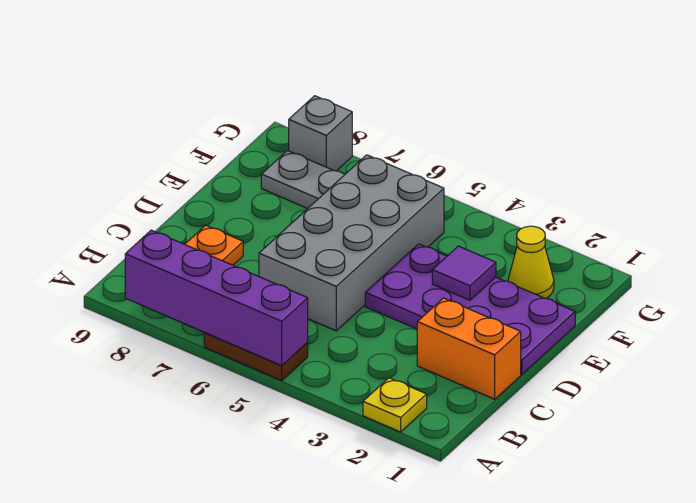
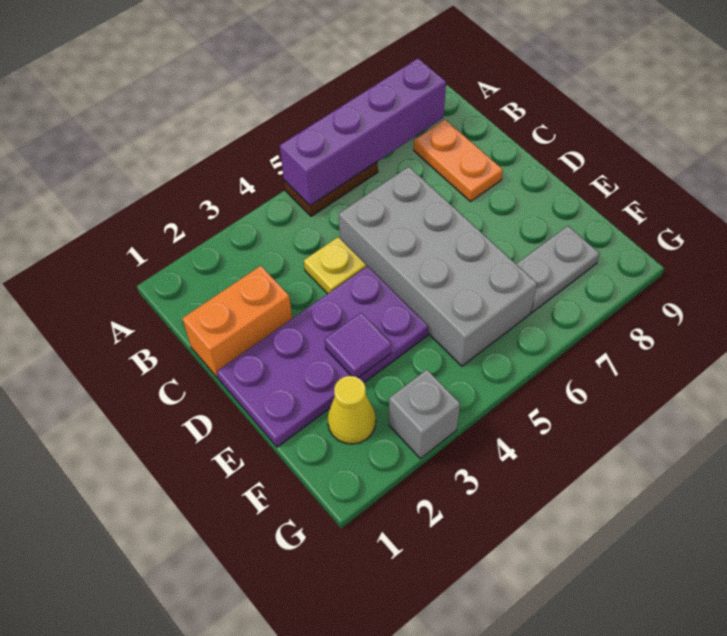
yellow 1x1 plate [363,378,427,432] -> yellow 1x1 plate moved to [304,237,366,294]
grey 1x1 brick [289,96,352,171] -> grey 1x1 brick moved to [389,370,460,459]

